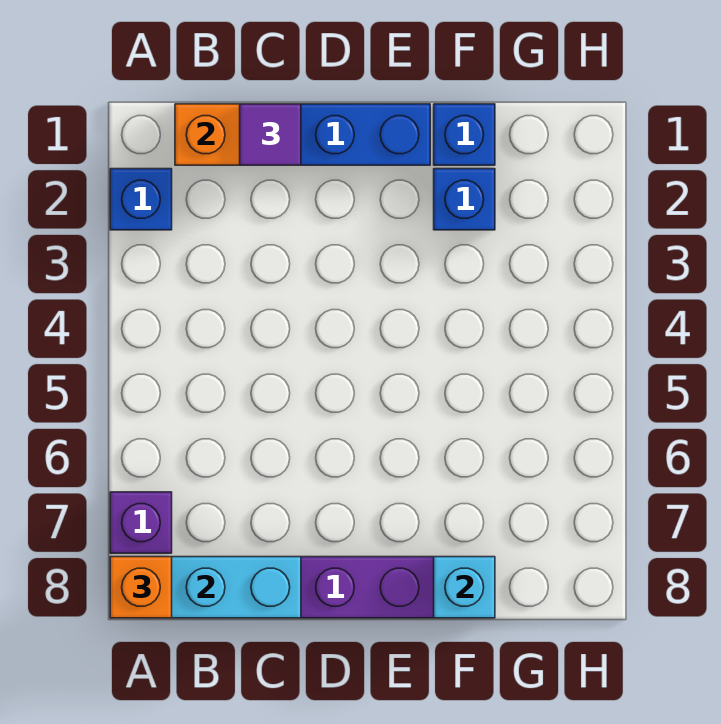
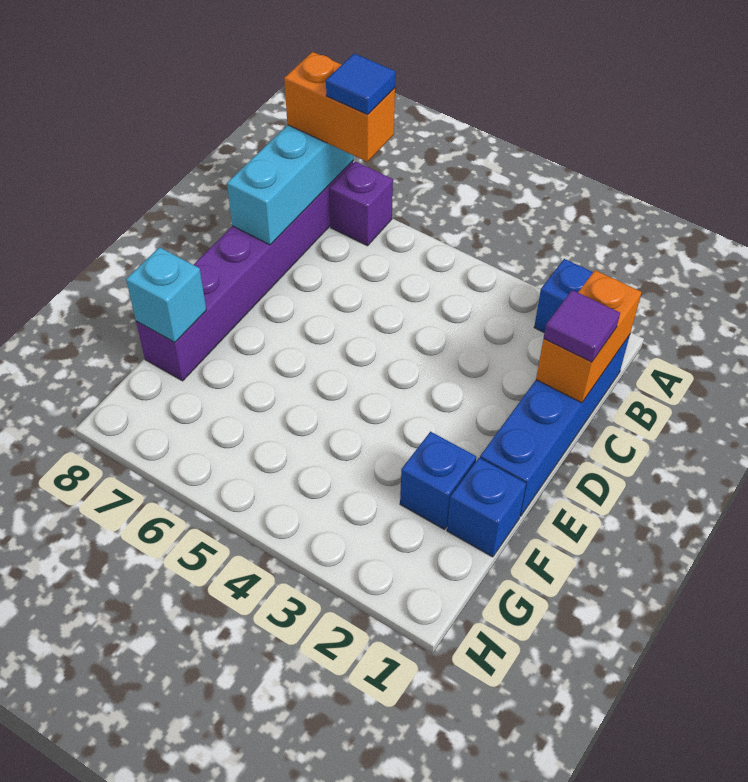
none -> blue 1x1 tile [326,53,395,114]
orange 1x1 brick [110,557,172,618] -> orange 1x2 brick [284,52,395,162]

